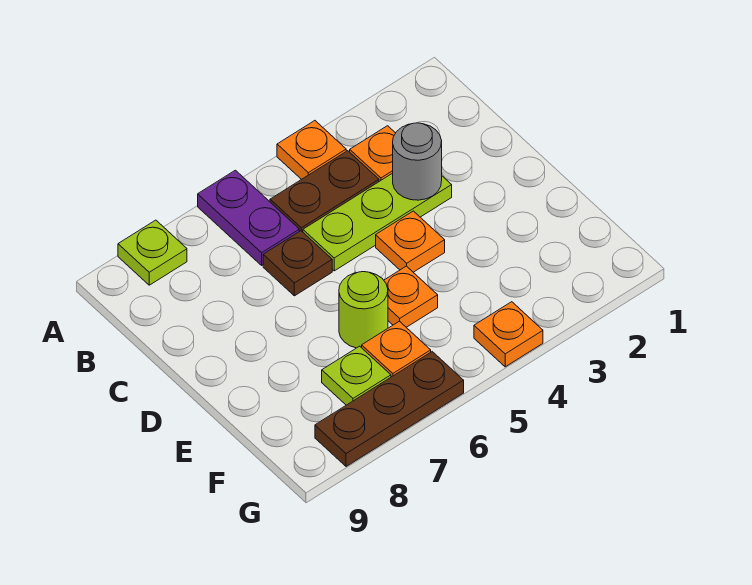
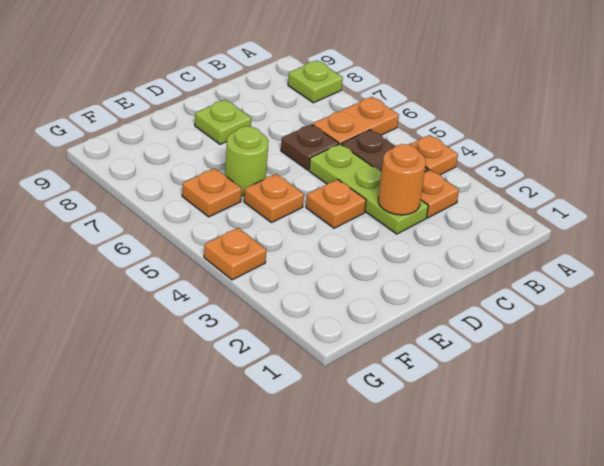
purple 1x2 plate [198,170,299,265] -> orange 1x2 plate [313,97,399,144]
grey 1x1 round brick [393,123,442,200] -> orange 1x1 round brick [378,144,426,215]
lime 1x1 plate [322,346,391,405] -> lime 1x1 plate moved to [195,100,251,144]
brown 1x3 plate [315,352,464,466] -> none

